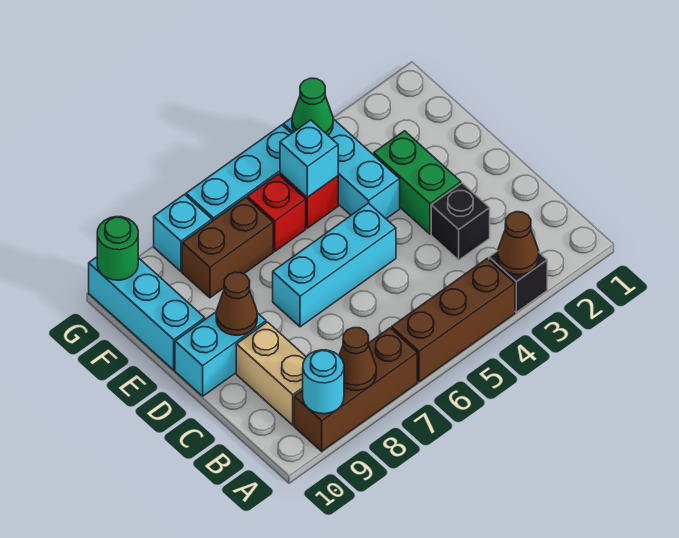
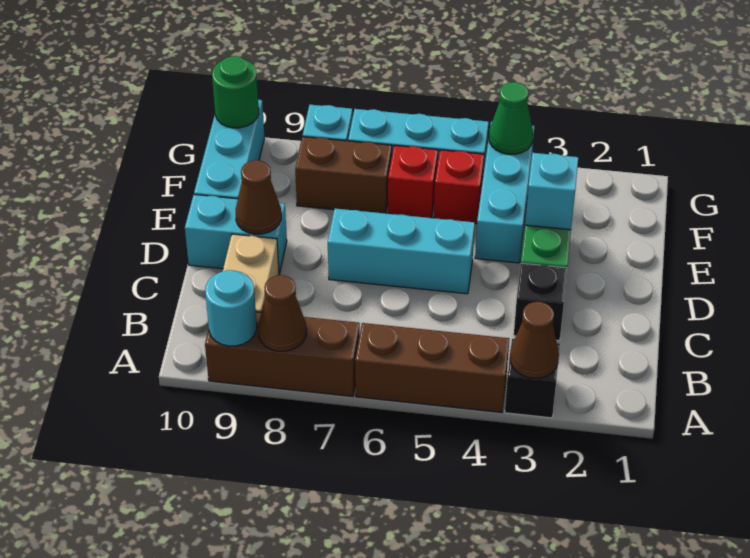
cyan 1x1 brick [280,120,338,197] -> cyan 1x1 brick moved to [525,153,578,230]

